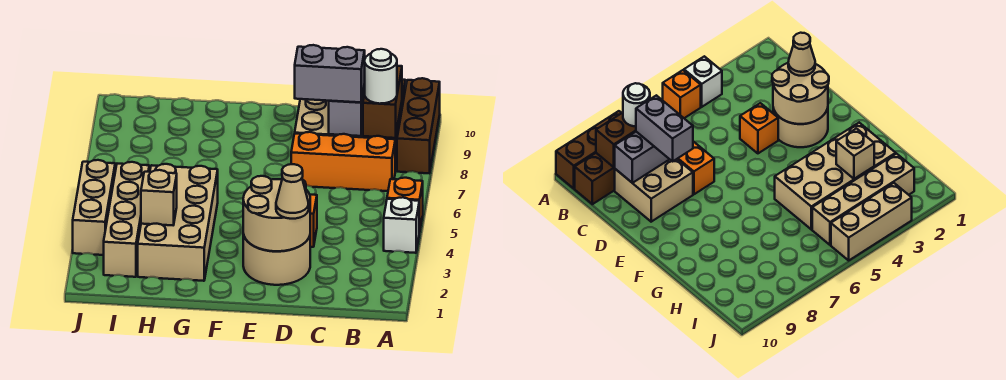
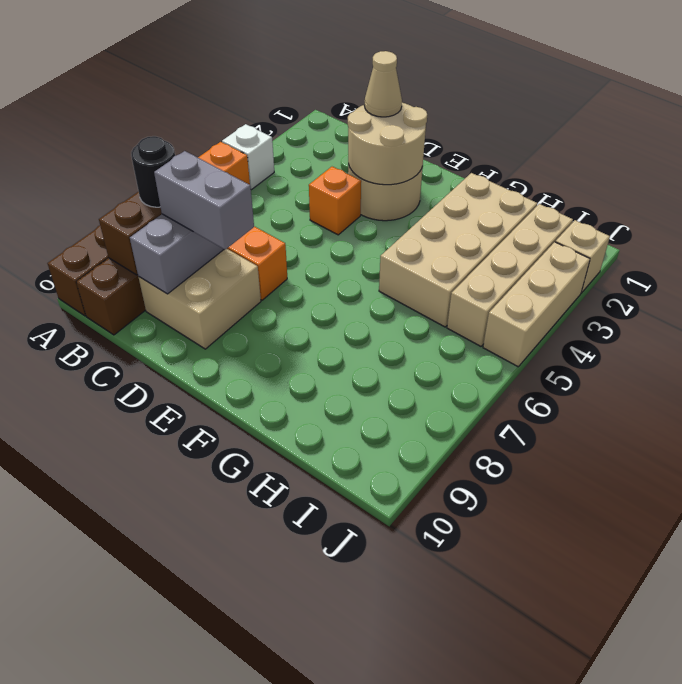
white 1x1 round brick [365,49,397,104] -> black 1x1 round brick [131,136,175,207]
tan 1x1 brick [141,170,177,225] -> tan 1x1 brick moved to [555,220,610,293]

